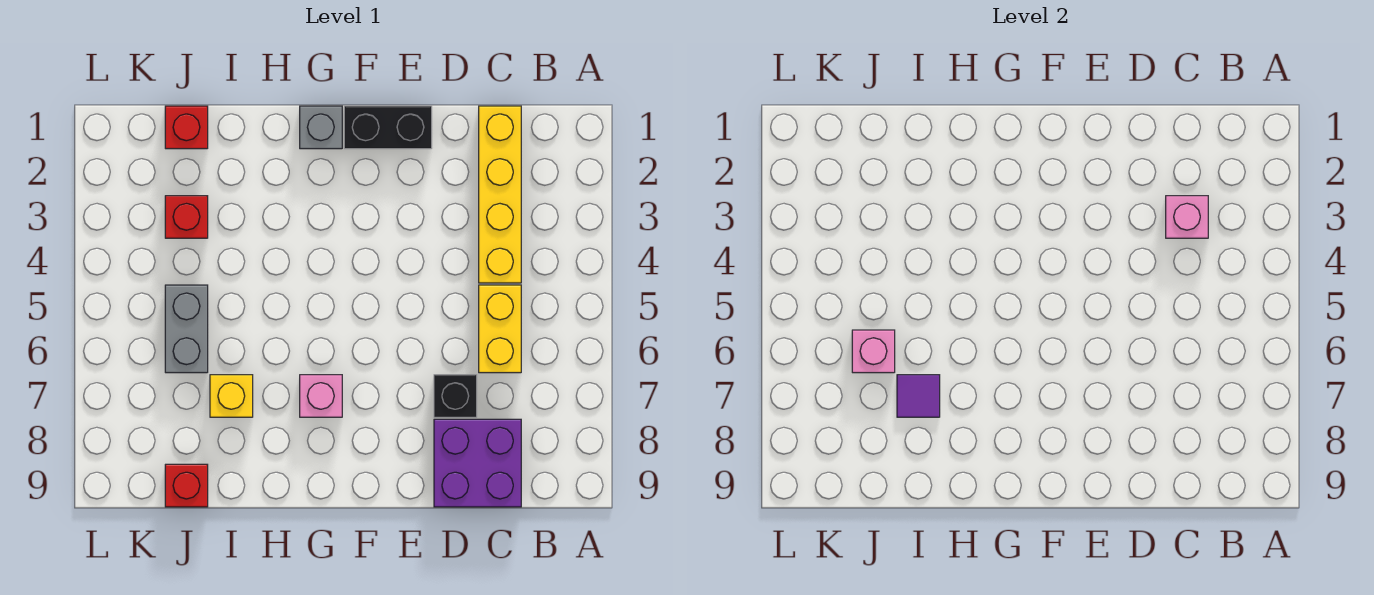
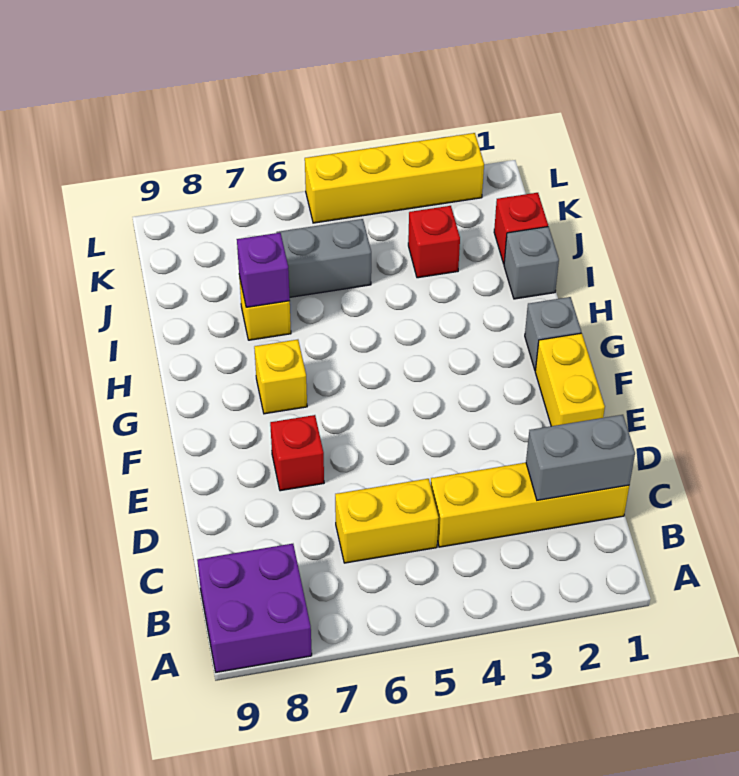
none -> grey 1x2 brick [526,415,635,500]
pink 1x1 brick [1166,196,1208,238] -> none
purple 2x2 brick [434,419,521,507] -> purple 2x2 brick moved to [197,544,312,672]
black 1x1 brick [434,375,477,417] -> none
black 1x2 brick [344,106,432,149] -> yellow 1x2 brick [535,333,605,426]
pink 1x1 brick [300,375,342,417] -> yellow 1x1 brick [254,340,307,414]
none -> grey 1x1 brick [504,227,559,299]
purple 1x1 tile [897,375,940,417] -> purple 1x1 brick [237,233,290,307]
pink 1x1 brick [852,330,895,373] -> none
red 1x1 brick [165,464,208,507] -> red 1x1 brick moved to [270,415,324,491]
none -> yellow 1x4 brick [305,133,484,223]

